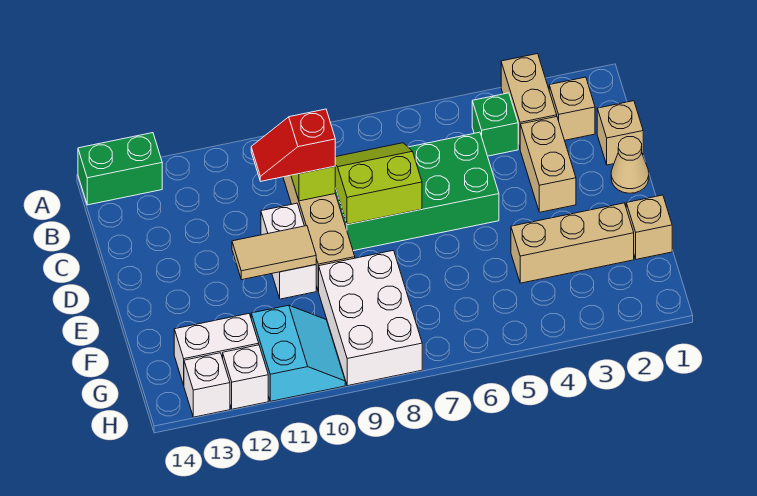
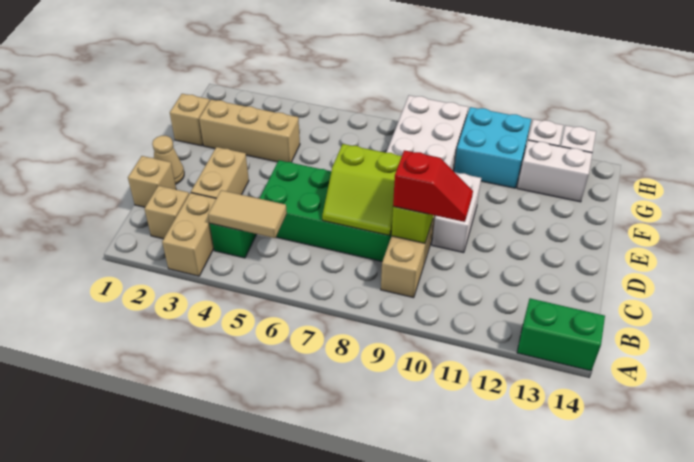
tan 1x2 tile [232,226,316,280] -> tan 1x2 tile moved to [208,190,287,238]
cyan 2x2 slope [251,305,345,401] -> cyan 2x2 brick [454,107,531,188]

